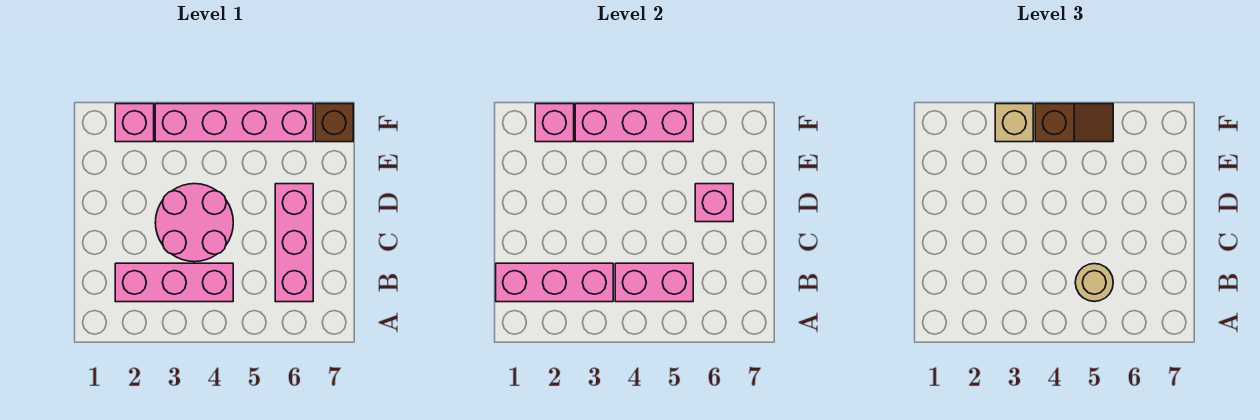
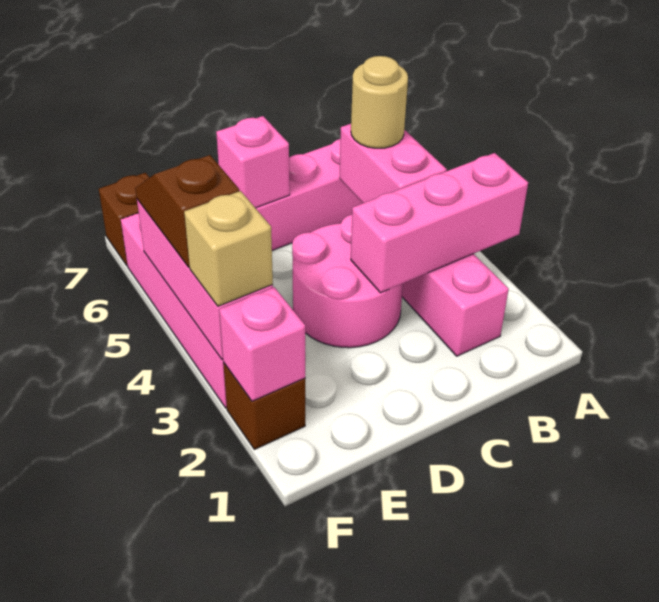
pink 1x3 brick [496,263,613,302] -> pink 1x3 brick turned to [351,153,528,293]
pink 1x1 brick [115,104,154,142] -> brown 1x1 brick [223,362,305,449]

